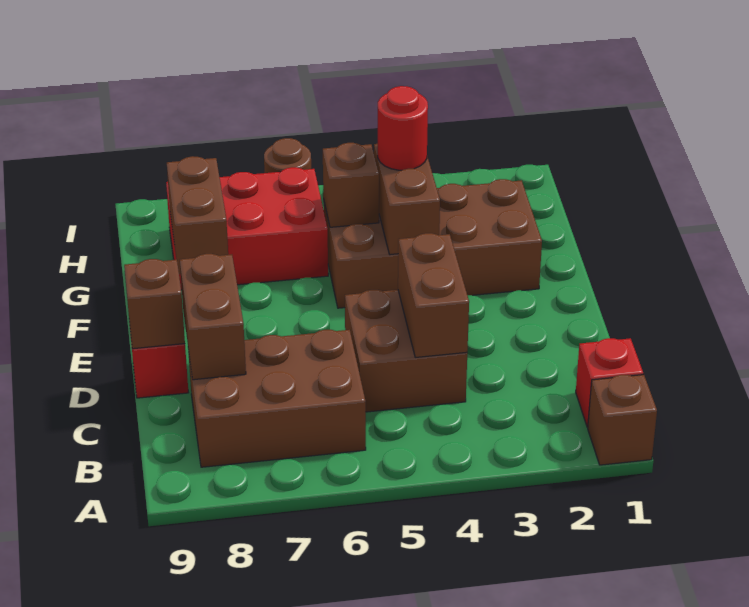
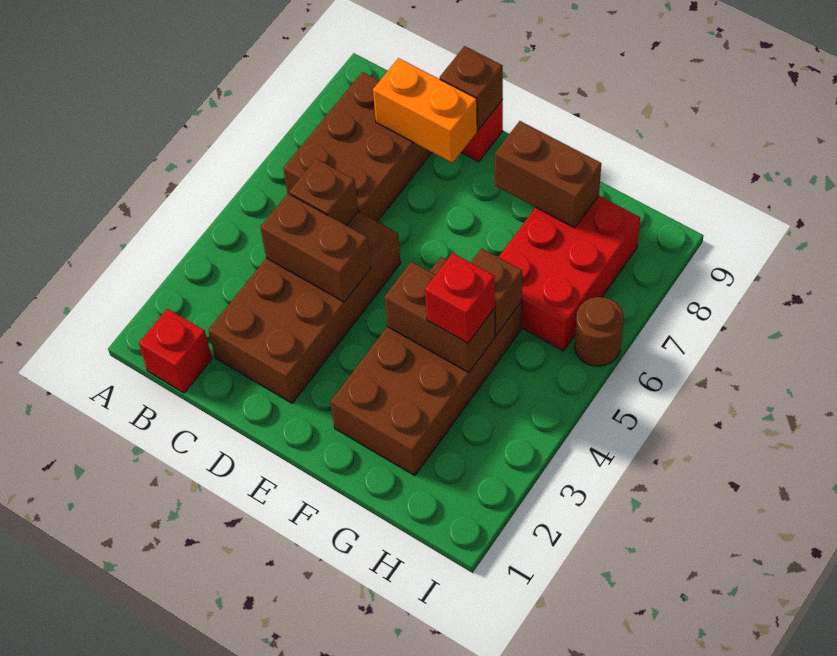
brown 1x1 brick [588,375,657,465] -> brown 1x1 brick moved to [289,159,358,226]
brown 2x2 brick [345,290,467,412] -> brown 2x4 brick [208,212,401,403]
brown 1x2 brick [180,254,246,380] -> orange 1x2 brick [373,58,477,163]
red 1x1 round brick [378,86,428,170] -> red 1x1 brick [425,253,495,343]

